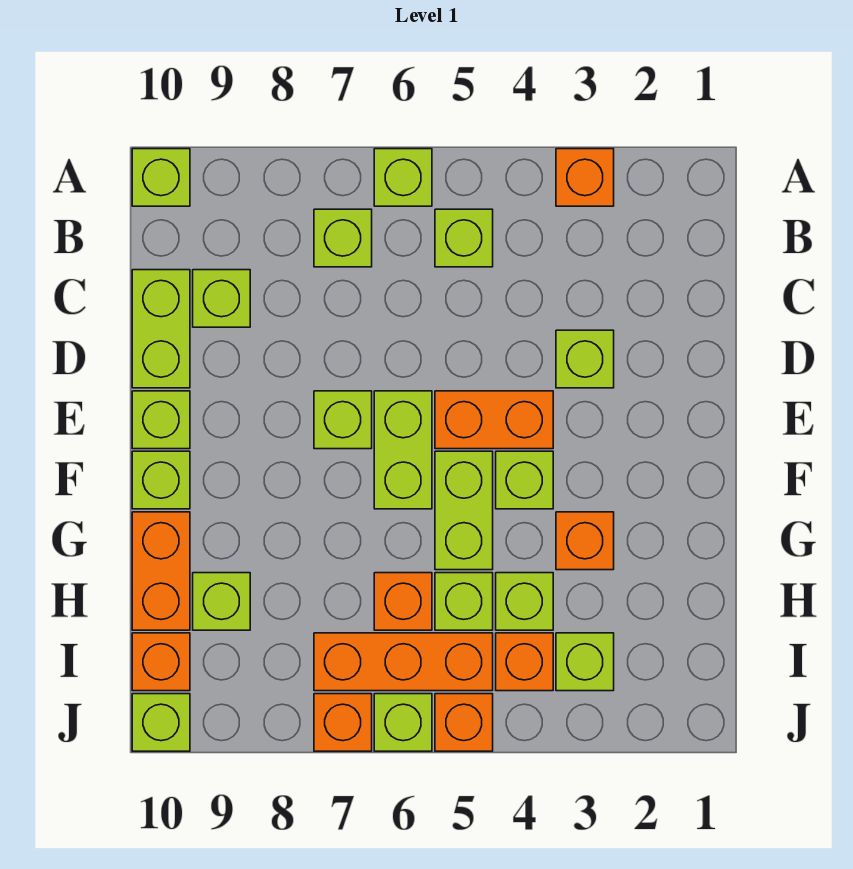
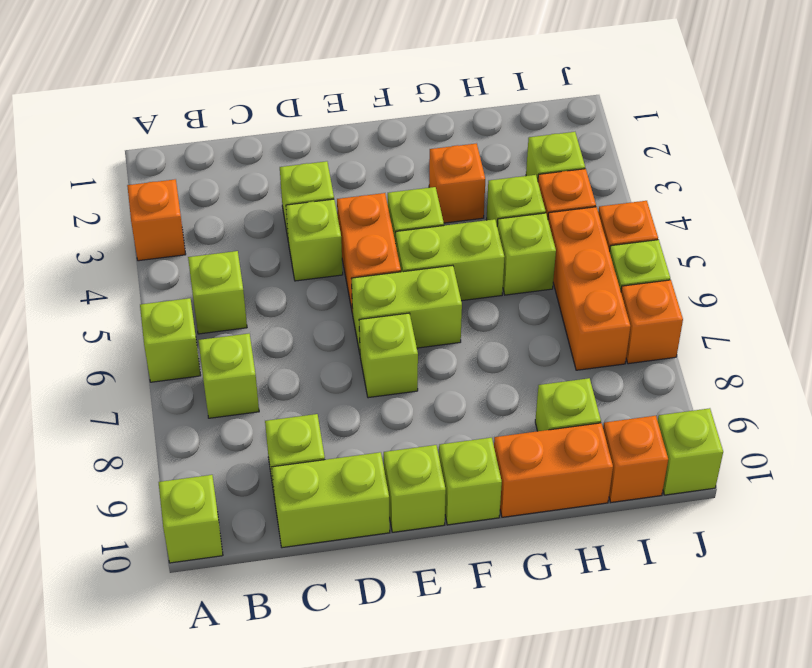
none -> lime 1x1 brick [286,199,343,281]
orange 1x1 brick [374,573,432,630] -> none

